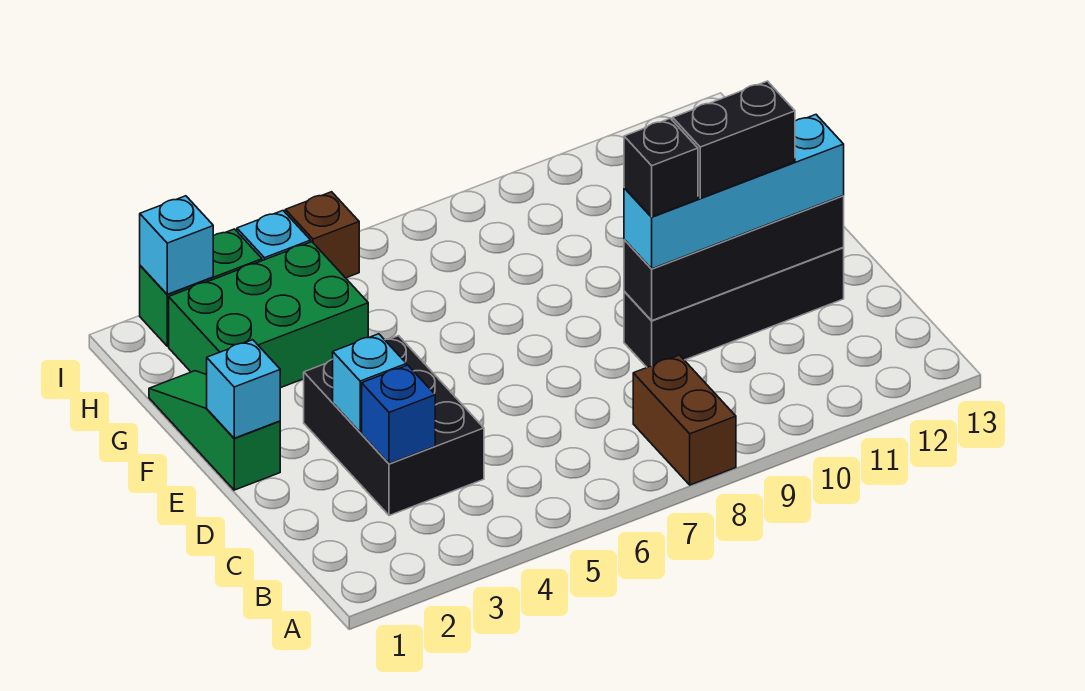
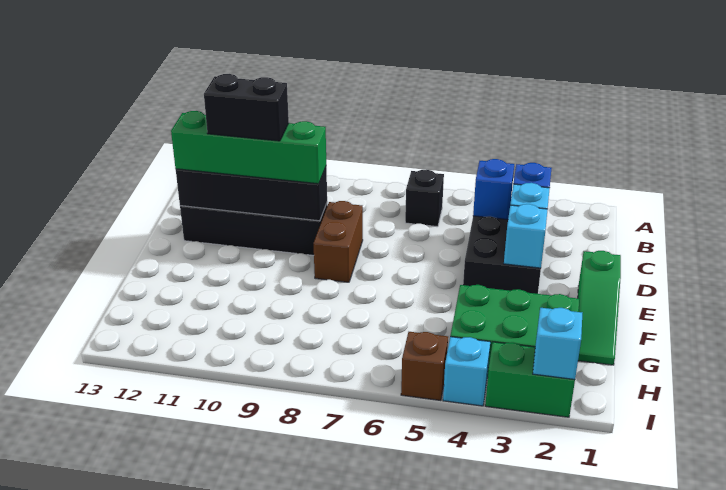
brown 1x2 brick [633,355,736,485] -> brown 1x2 brick moved to [314,201,363,282]
none -> blue 1x1 brick [473,159,514,220]
cyan 1x4 brick [624,115,844,269] -> green 1x4 brick [171,111,326,184]
black 1x1 brick [624,118,698,217] -> black 1x1 brick moved to [405,169,444,227]
cyan 1x1 brick [207,340,280,438] -> cyan 1x1 brick moved to [504,204,548,268]

